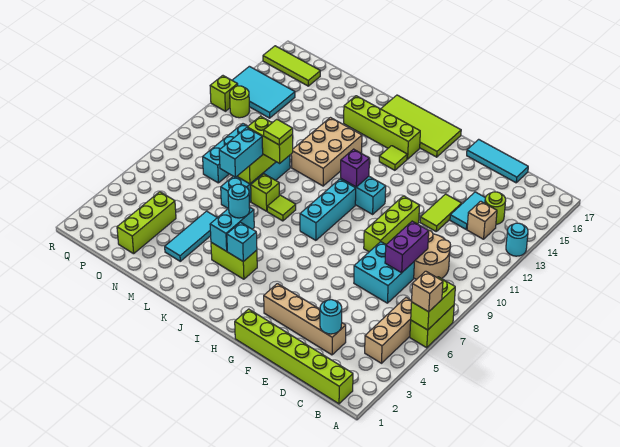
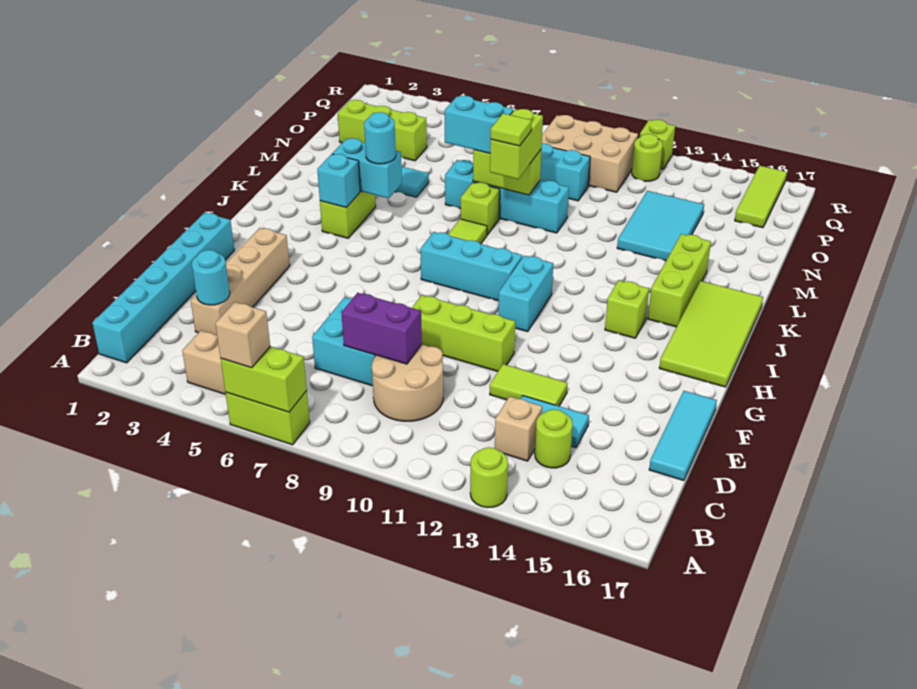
cyan 1x1 round brick [506,223,528,256] -> lime 1x1 round brick [470,447,508,508]
lime 1x6 brick [235,309,353,404] -> cyan 1x6 brick [92,213,234,363]
purple 1x1 brick [341,149,369,187] -> none
lime 1x1 tile [379,146,407,170] -> lime 1x1 brick [605,280,649,338]
lime 1x4 brick [344,96,420,159] -> lime 1x3 brick [648,234,711,327]
tan 2x3 brick [291,118,362,186] -> tan 2x3 brick moved to [542,115,638,192]
cyan 2x3 tile [232,66,295,118] -> cyan 2x3 tile moved to [617,191,704,261]

